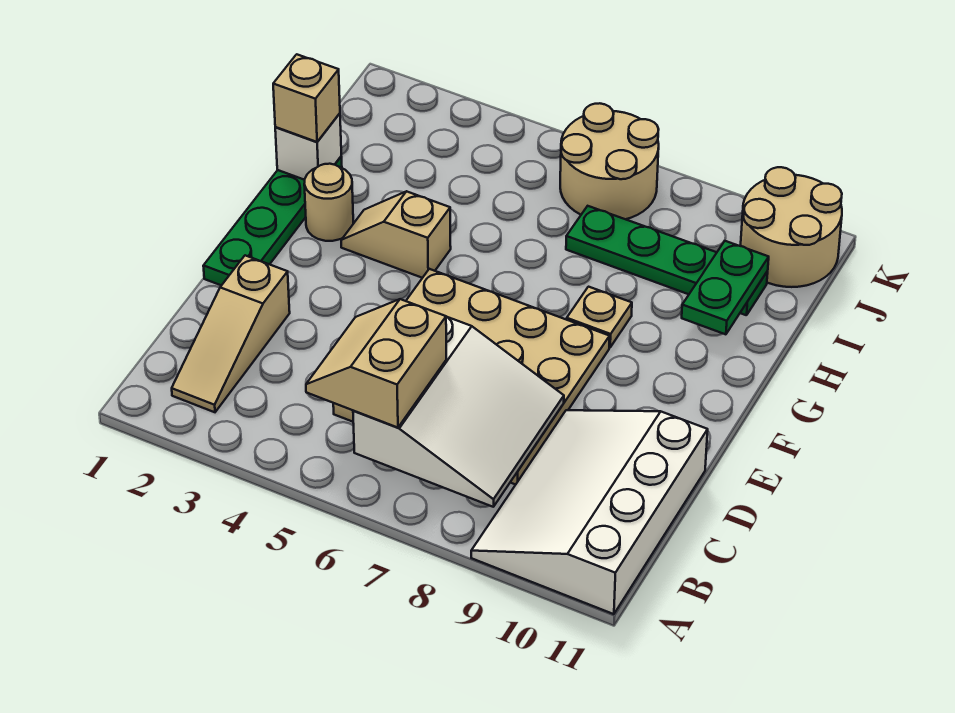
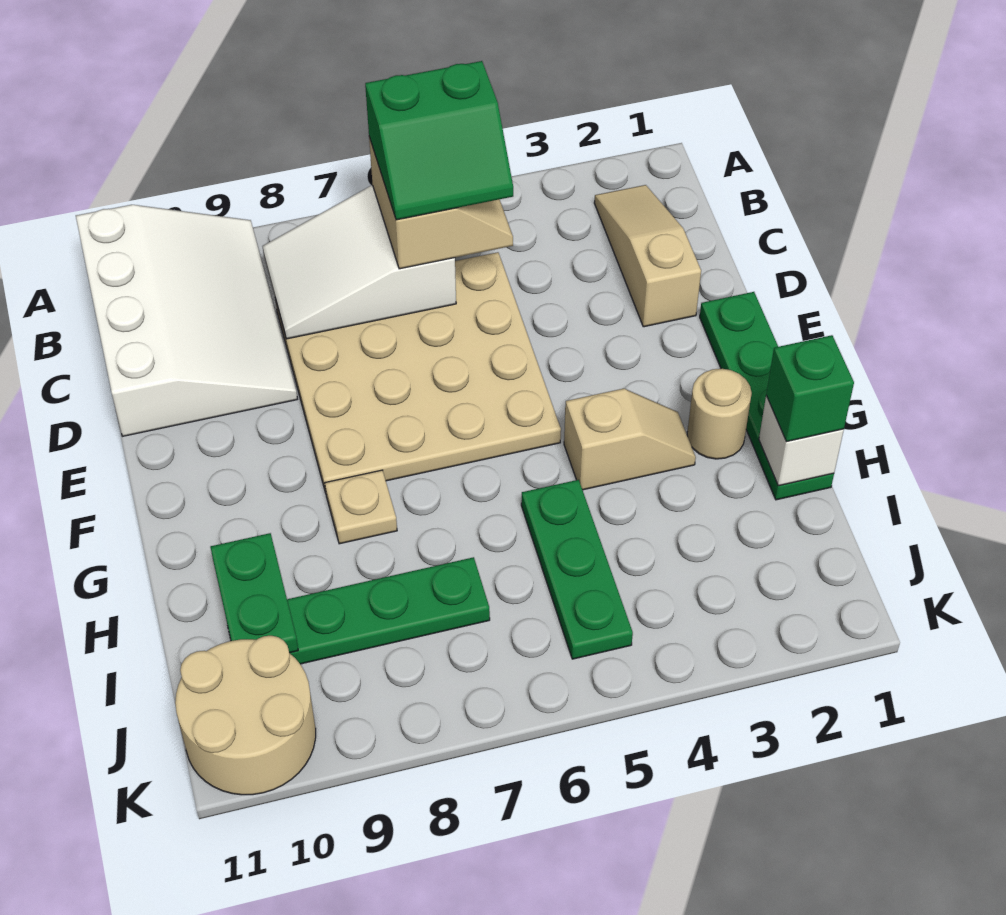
none -> green 2x2 slope [365,61,513,220]
white 3x3 slope [353,317,564,507] -> white 2x3 slope [263,185,456,339]
tan 1x1 brick [273,54,340,142] -> green 1x1 brick [766,335,854,442]
none -> green 1x3 plate [521,480,633,659]
tan 2x2 round brick [560,103,659,219] -> none

